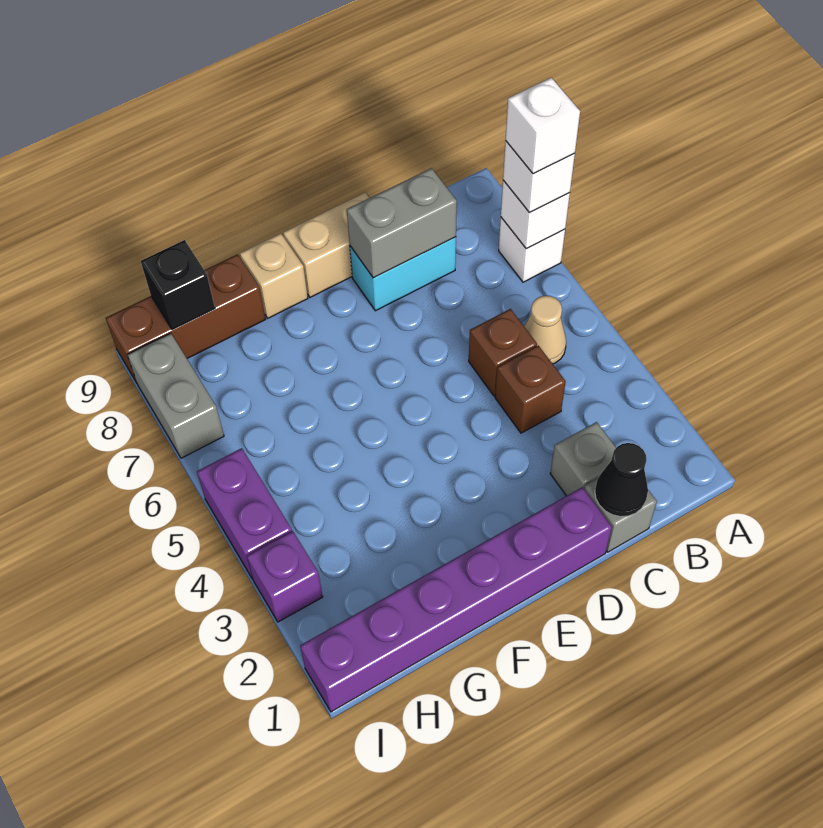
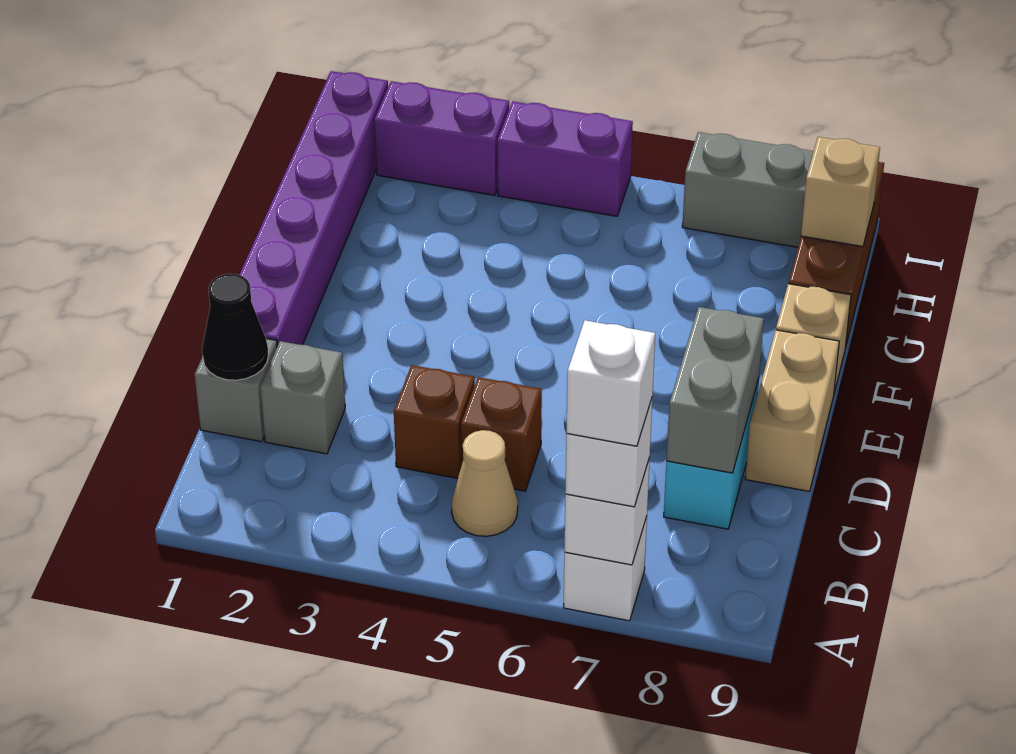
black 1x1 brick [141,240,215,330] -> tan 1x1 brick [801,137,880,247]
purple 1x1 brick [247,531,323,622] -> purple 1x2 brick [374,81,509,195]

